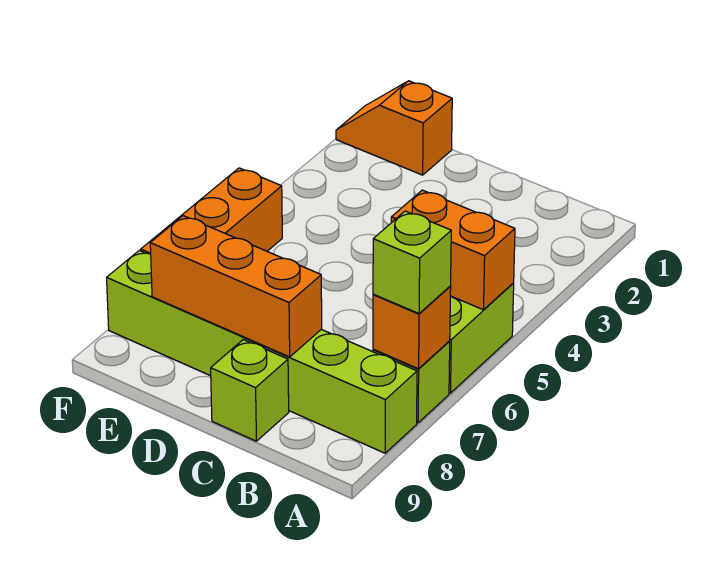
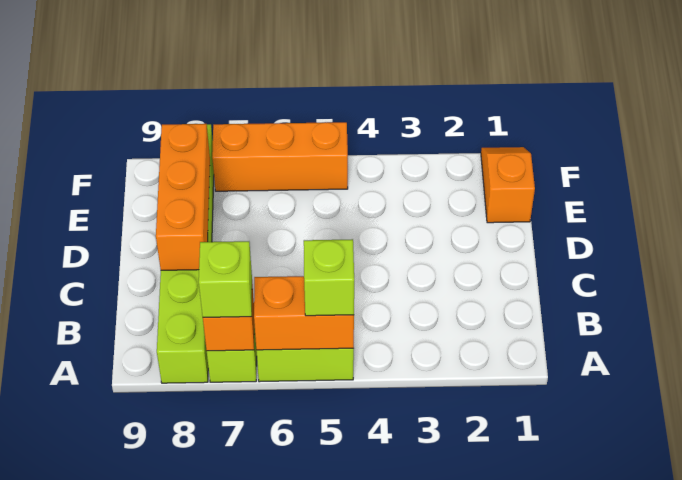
orange 1x2 brick [391,190,515,310] -> orange 1x2 brick turned to [254,276,354,350]
lime 1x1 brick [211,340,289,441] -> lime 1x1 brick moved to [304,239,354,316]

